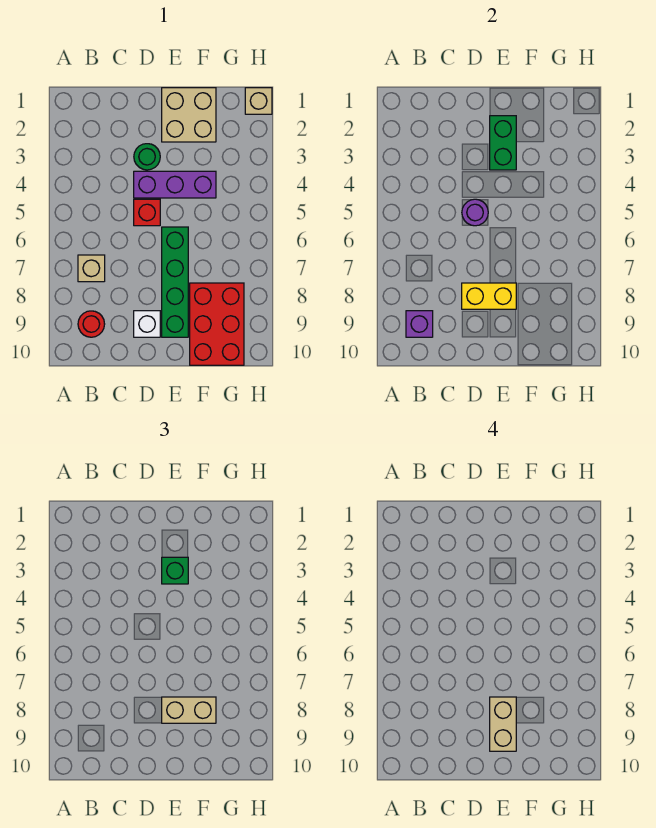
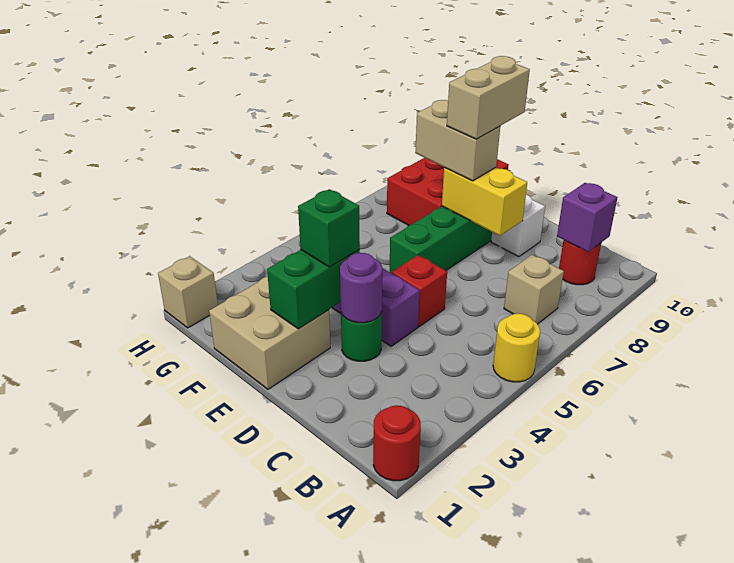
none -> red 1x1 round brick [373,405,421,481]
none -> yellow 1x1 round brick [493,313,540,382]
purple 1x1 round brick [462,199,488,226] -> purple 1x1 round brick moved to [340,253,382,323]

